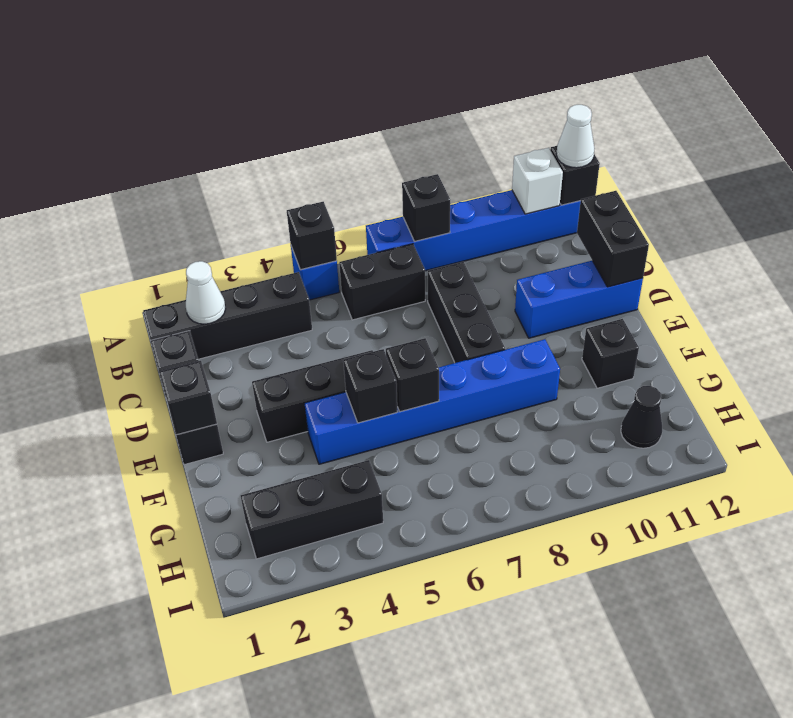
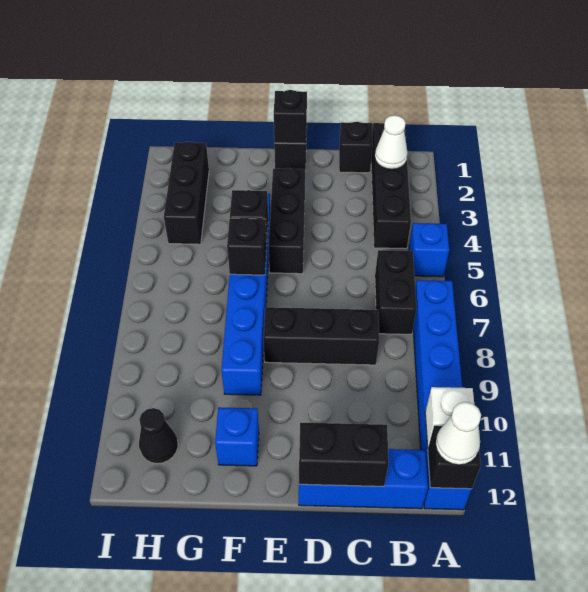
black 1x1 brick [287,202,337,270] -> none
black 1x1 brick [402,174,450,241] -> none
blue 1x3 brick [515,261,643,338] -> blue 1x3 brick turned to [299,449,428,509]
black 1x1 brick [582,319,639,388] -> blue 1x1 brick [215,407,259,466]

